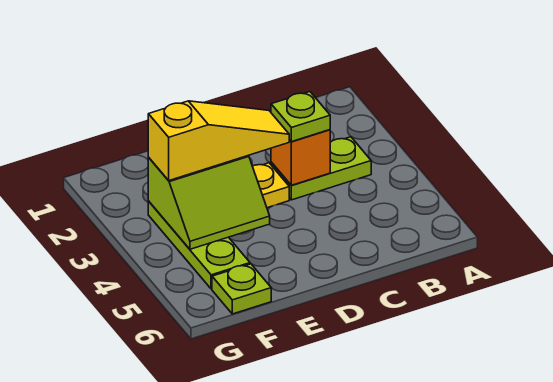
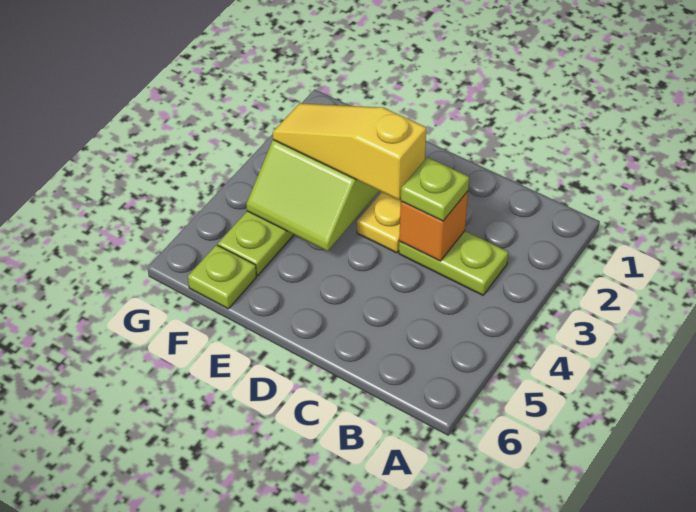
yellow 1x3 slope [148,101,289,181] -> yellow 1x3 slope turned to [273,103,426,200]

